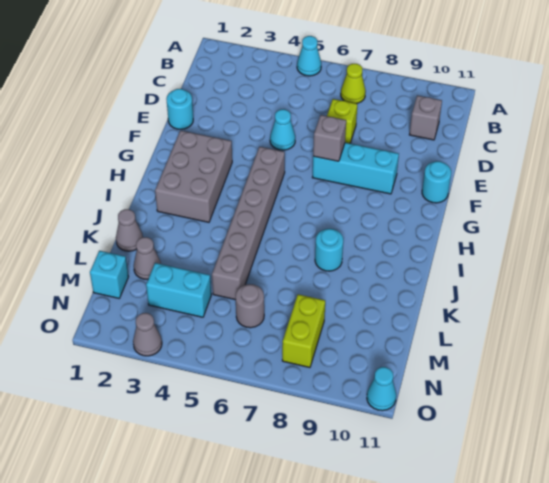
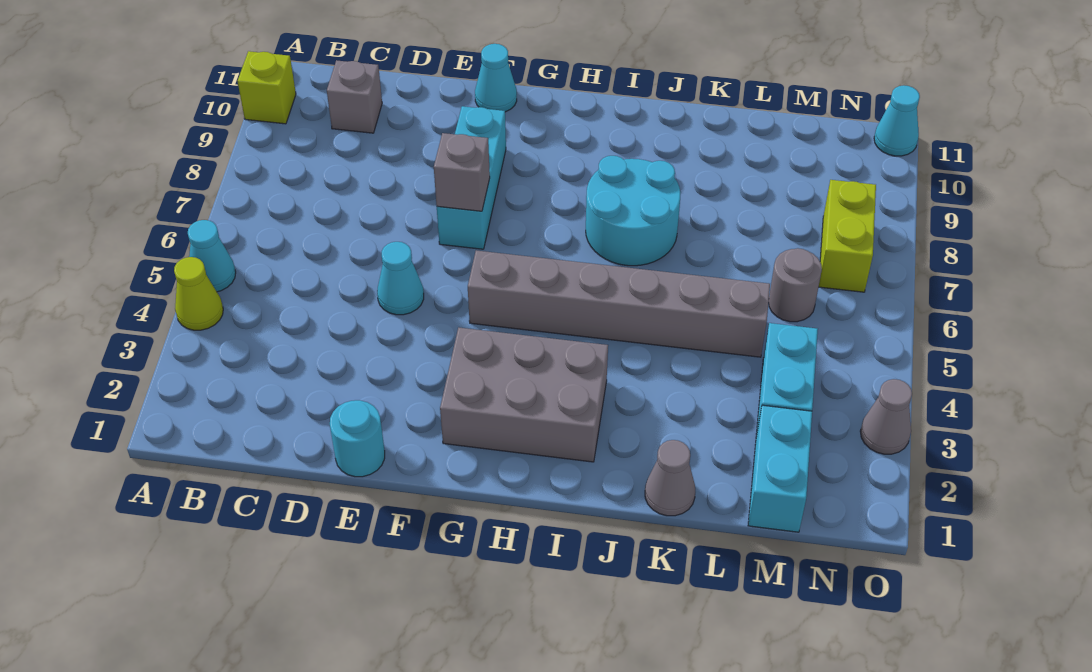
lime 1x1 cone [341,64,366,104] -> lime 1x1 cone moved to [174,257,223,330]
lime 1x1 brick [327,99,357,143] -> lime 1x1 brick moved to [238,51,296,124]
cyan 1x1 round brick [422,161,451,203] -> cyan 1x1 cone [475,44,517,112]
cyan 1x1 round brick [315,229,343,271] -> cyan 2x2 round brick [586,156,680,266]
grey 1x1 cone [134,237,161,279] -> none
cyan 1x1 brick [90,251,128,298] -> cyan 1x2 brick [748,405,812,532]
lime 1x2 brick [282,294,325,367] -> lime 1x2 brick turned to [819,180,876,292]

